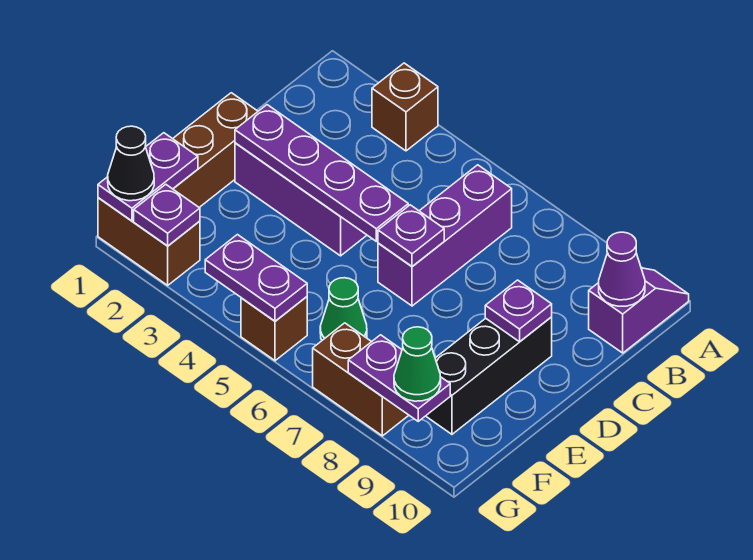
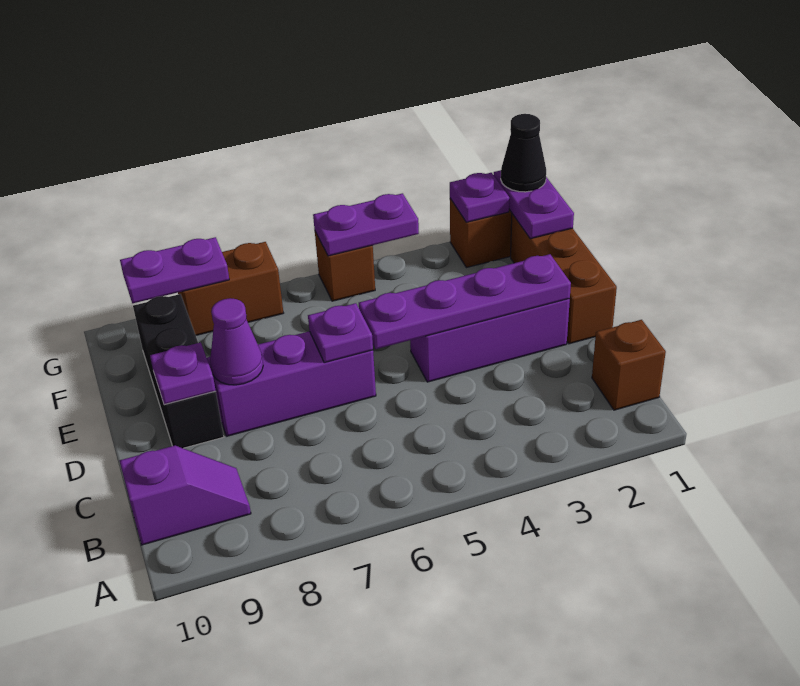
brown 1x1 brick [372,63,438,151] -> brown 1x1 brick moved to [592,320,666,410]
purple 1x2 slope [589,268,689,353] -> purple 1x2 slope turned to [120,446,251,545]
purple 1x3 brick [378,165,512,306] -> purple 1x3 brick turned to [207,331,376,436]
purple 1x1 cone [599,232,645,306] -> purple 1x1 cone moved to [210,298,263,385]
green 1x1 cone [320,278,367,340] -> none
green 1x1 cone [394,327,441,401] -> none

